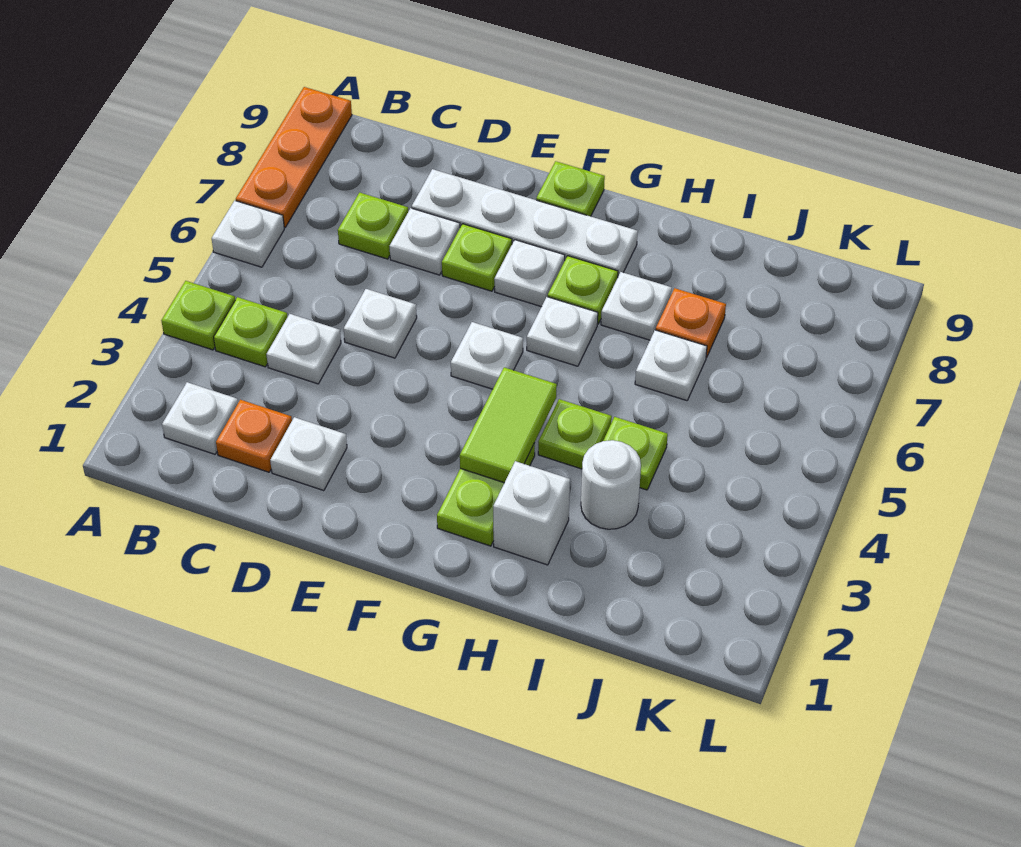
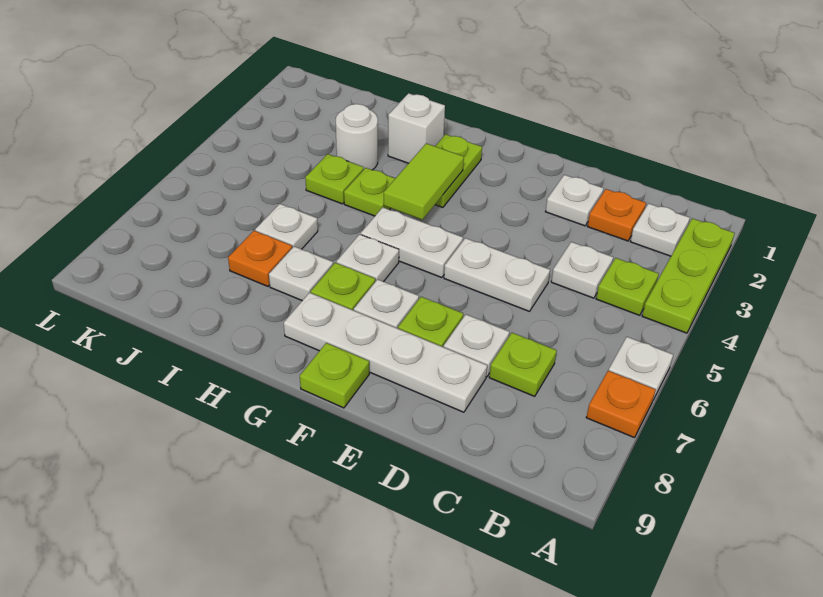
lime 1x1 plate [161,281,235,350] -> lime 1x3 plate [642,218,735,333]
orange 1x3 plate [236,87,352,227] -> orange 1x1 plate [586,371,656,438]
white 1x1 plate [344,289,417,358] -> white 1x2 plate [444,238,550,311]
white 1x1 plate [451,322,523,389] -> white 1x2 plate [361,207,463,278]

